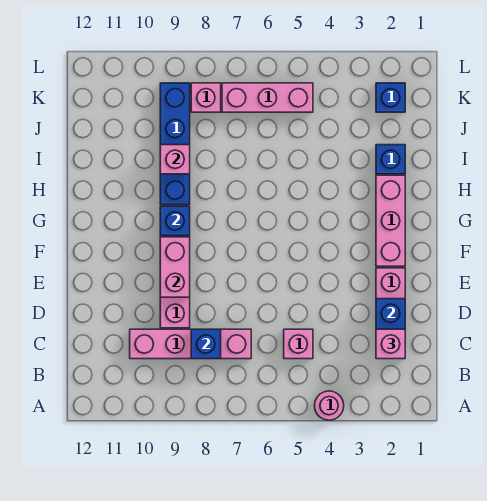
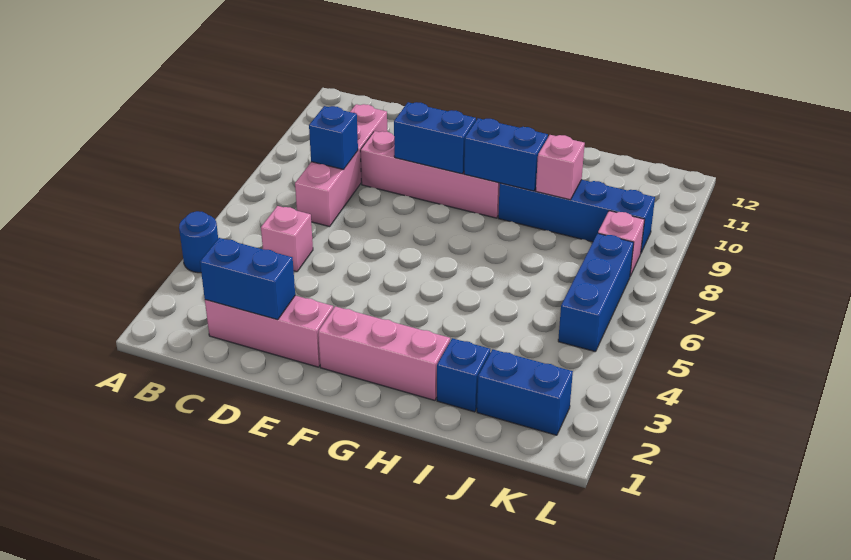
pink 1x1 round brick [314,391,344,420] -> blue 1x1 round brick [179,211,218,273]
pink 1x1 brick [376,329,405,359] -> none
pink 1x2 brick [160,237,190,297] -> blue 1x2 brick [394,102,476,174]
blue 1x1 brick [160,206,190,236] -> blue 1x2 brick [464,118,548,191]
blue 1x1 brick [376,83,405,112] -> blue 1x2 brick [477,349,573,435]
pink 1x3 brick [222,83,313,112] -> blue 1x3 brick [558,233,634,352]

